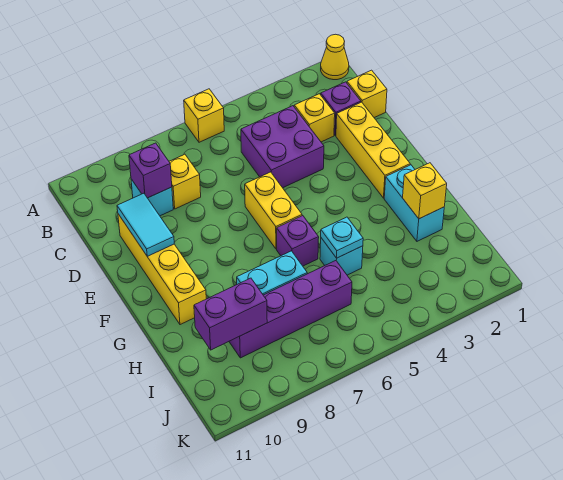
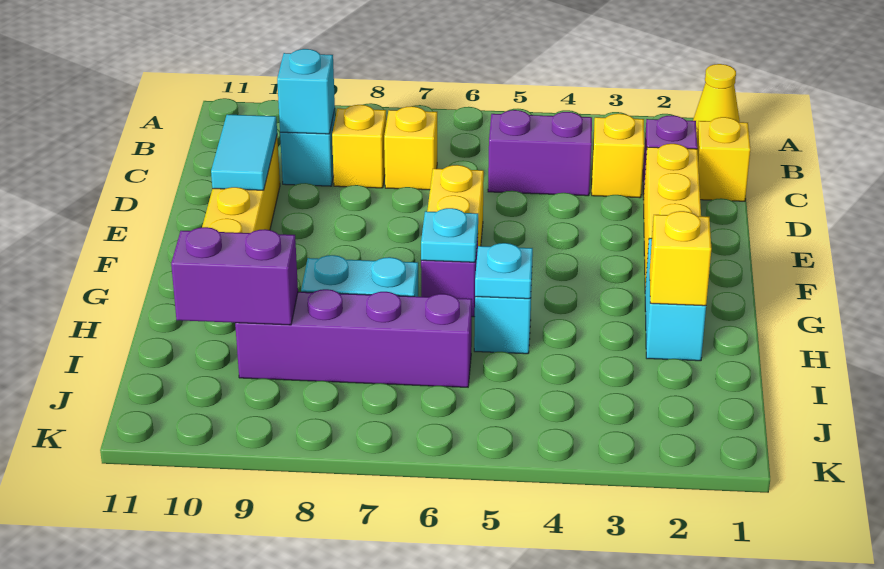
yellow 1x1 brick [184,89,224,142] -> yellow 1x1 brick moved to [384,106,437,190]
purple 2x2 brick [241,106,324,188] -> purple 1x2 brick [488,110,592,196]
purple 1x1 brick [129,143,172,198] -> cyan 1x1 brick [277,49,335,134]
none -> cyan 1x1 plate [421,208,478,262]

